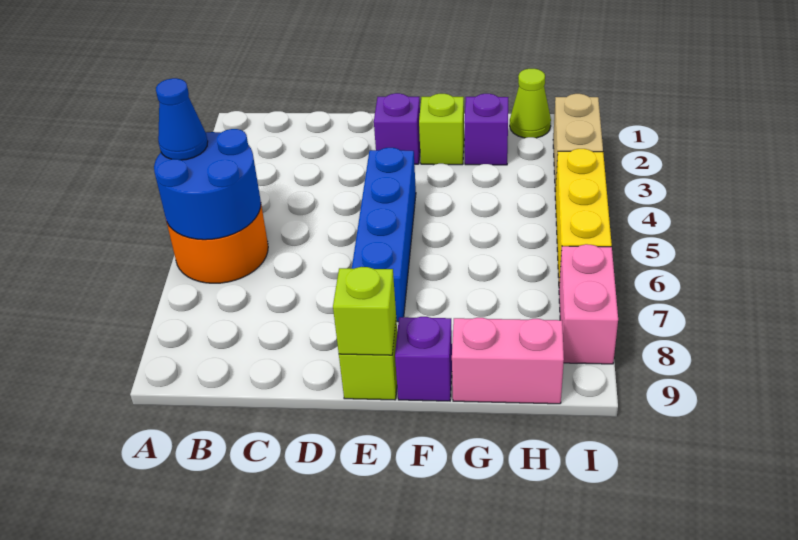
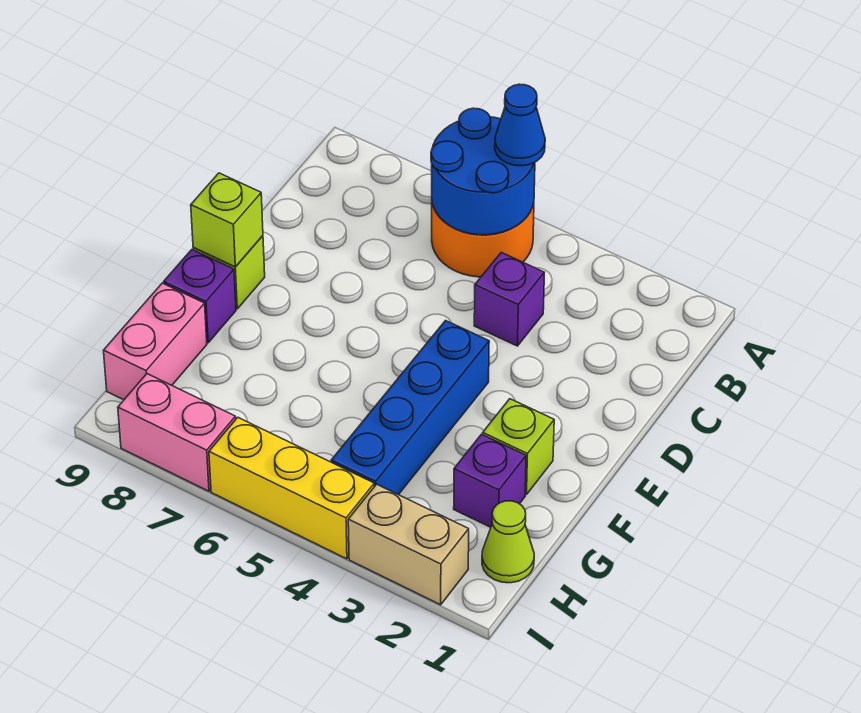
purple 1x1 brick [374,93,420,164] -> purple 1x1 brick moved to [474,253,544,346]
blue 1x4 brick [352,148,416,322] -> blue 1x4 brick turned to [331,321,489,495]

